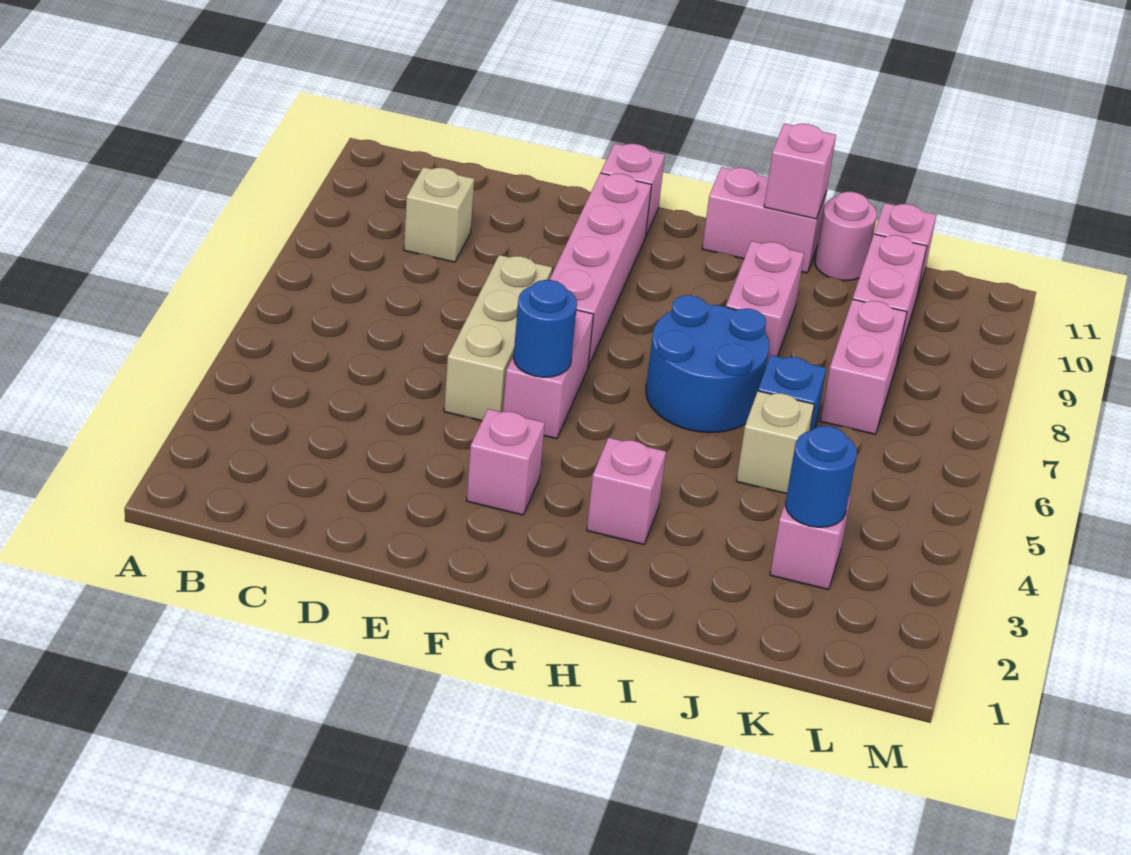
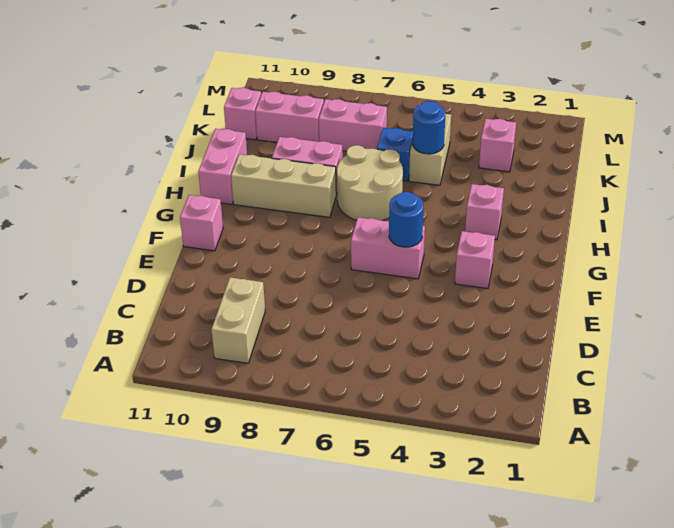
tan 1x1 brick [404,167,474,262] -> tan 1x2 brick [211,277,265,363]
tan 1x3 brick [444,255,552,421] -> tan 1x3 brick moved to [231,154,336,217]
pink 1x4 brick [549,173,651,367] -> none
blue 2x2 round brick [646,295,769,433] -> tan 2x2 round brick [337,145,403,221]
pink 1x1 brick [764,124,836,219] -> none
tan 1x1 brick [736,391,814,494] -> tan 1x2 brick [409,114,451,185]
pink 1x1 round brick [815,192,877,281] -> none
blue 1x1 round brick [785,426,857,527] -> blue 1x1 round brick moved to [413,101,445,154]

